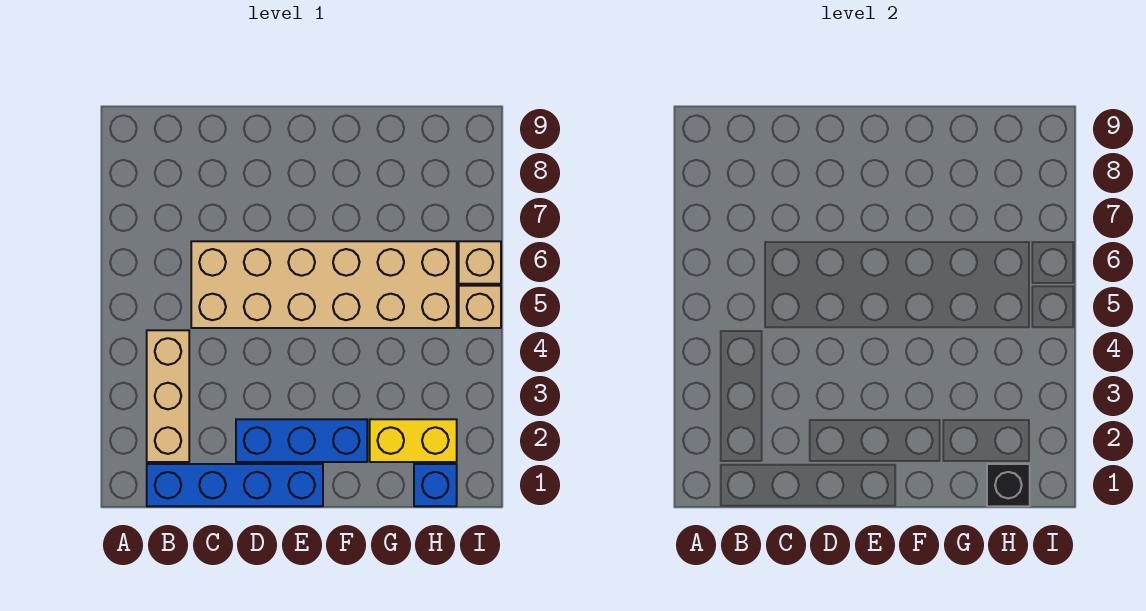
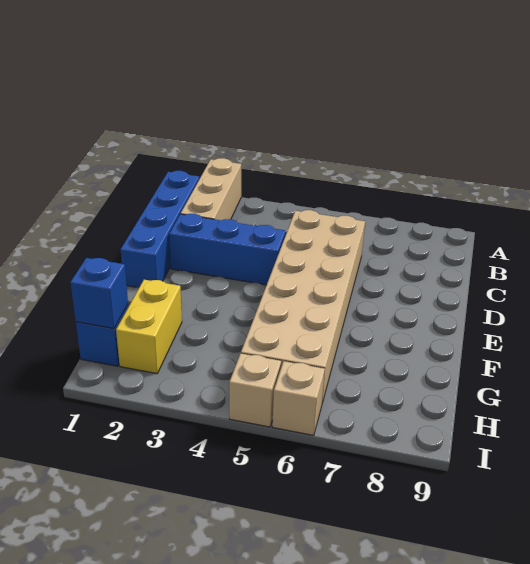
tan 1x3 brick [147,330,189,462] -> tan 1x3 brick turned to [181,158,241,220]
blue 1x3 brick [236,419,367,462] -> blue 1x3 brick turned to [169,214,286,285]
black 1x1 brick [987,464,1030,506] -> blue 1x1 brick [70,258,128,329]

